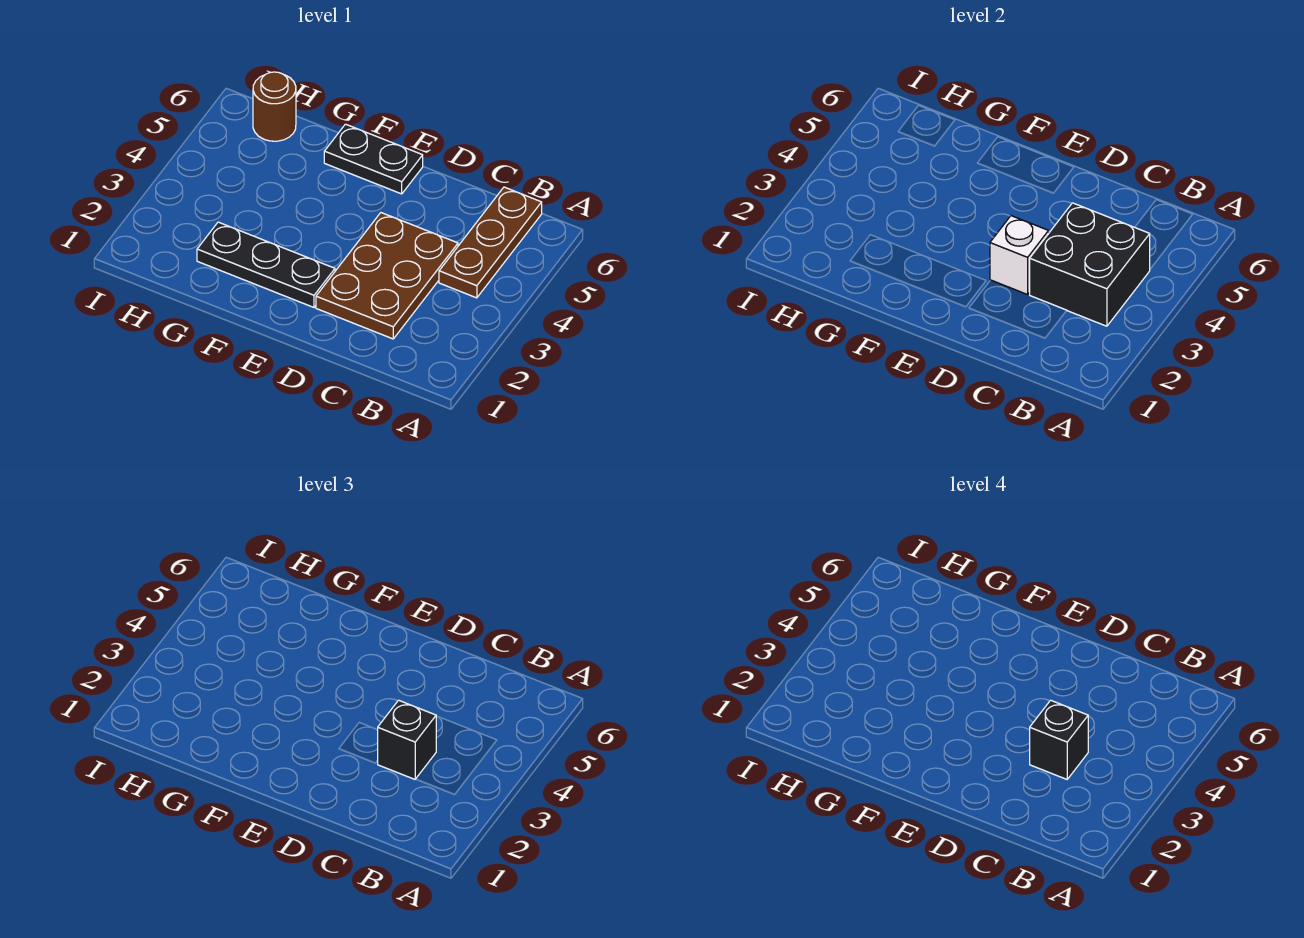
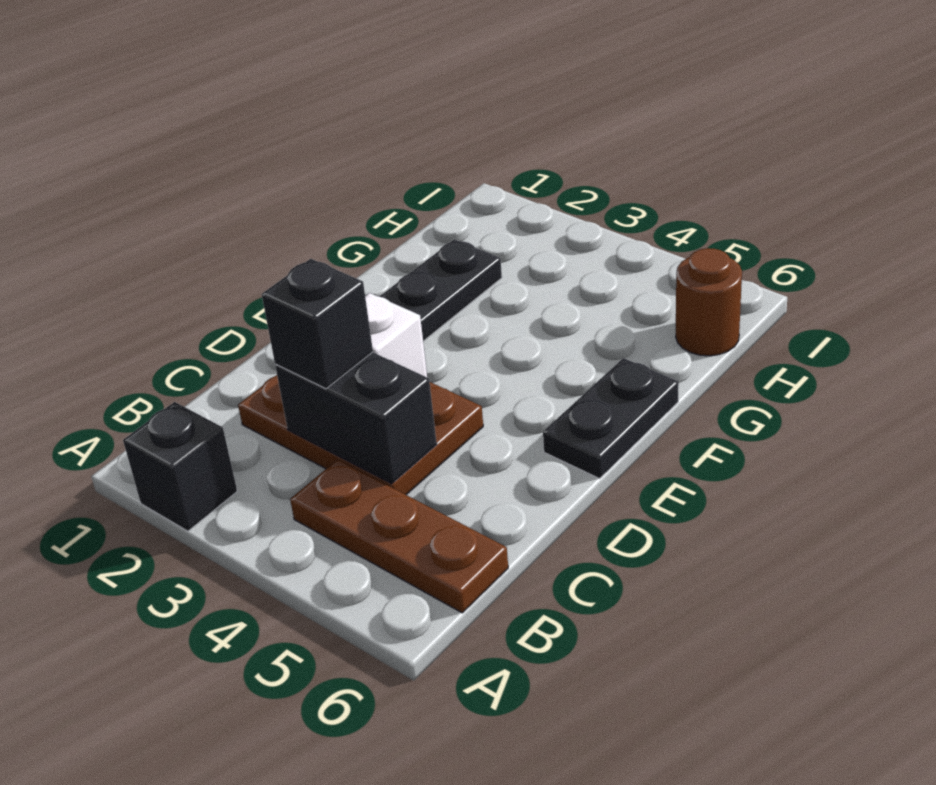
black 2x2 brick [1030,203,1150,326] -> black 1x2 brick [275,352,437,483]
black 1x1 brick [1030,700,1088,779] -> black 1x1 brick moved to [123,402,237,531]

